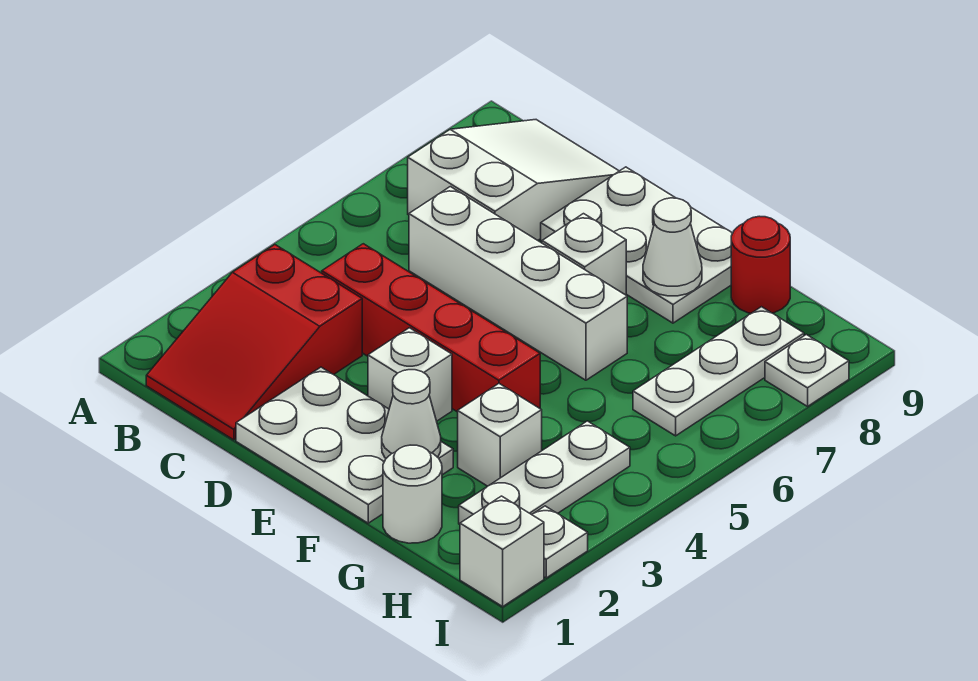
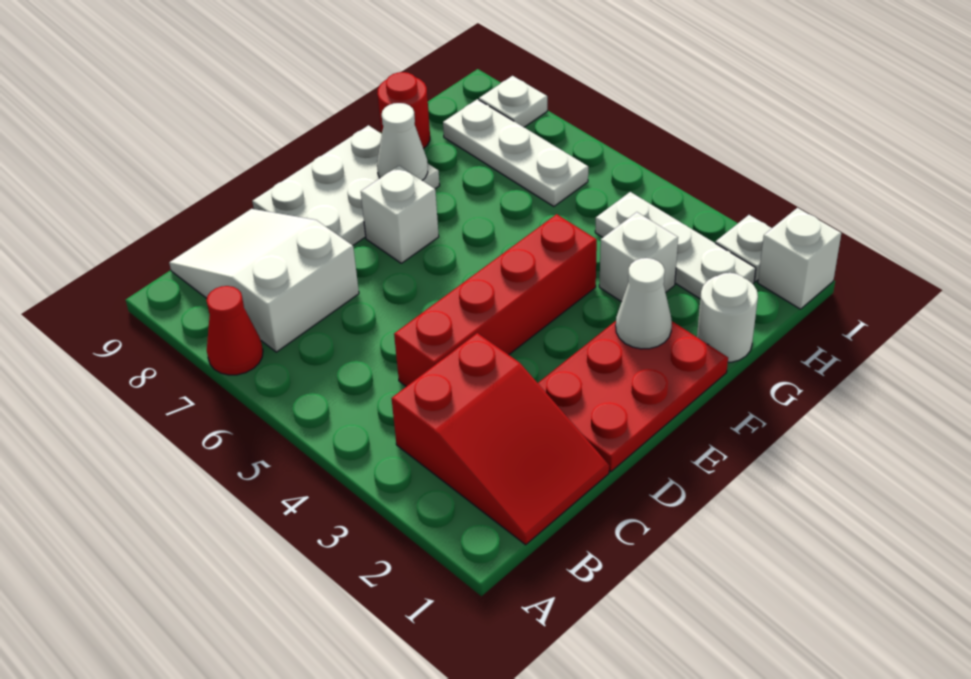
none -> red 1x1 cone [206,286,263,375]
white 1x4 brick [409,187,627,380] -> none
white 2x3 plate [236,367,453,523] -> red 2x3 plate [538,321,728,472]
white 1x1 brick [368,328,452,421] -> none

